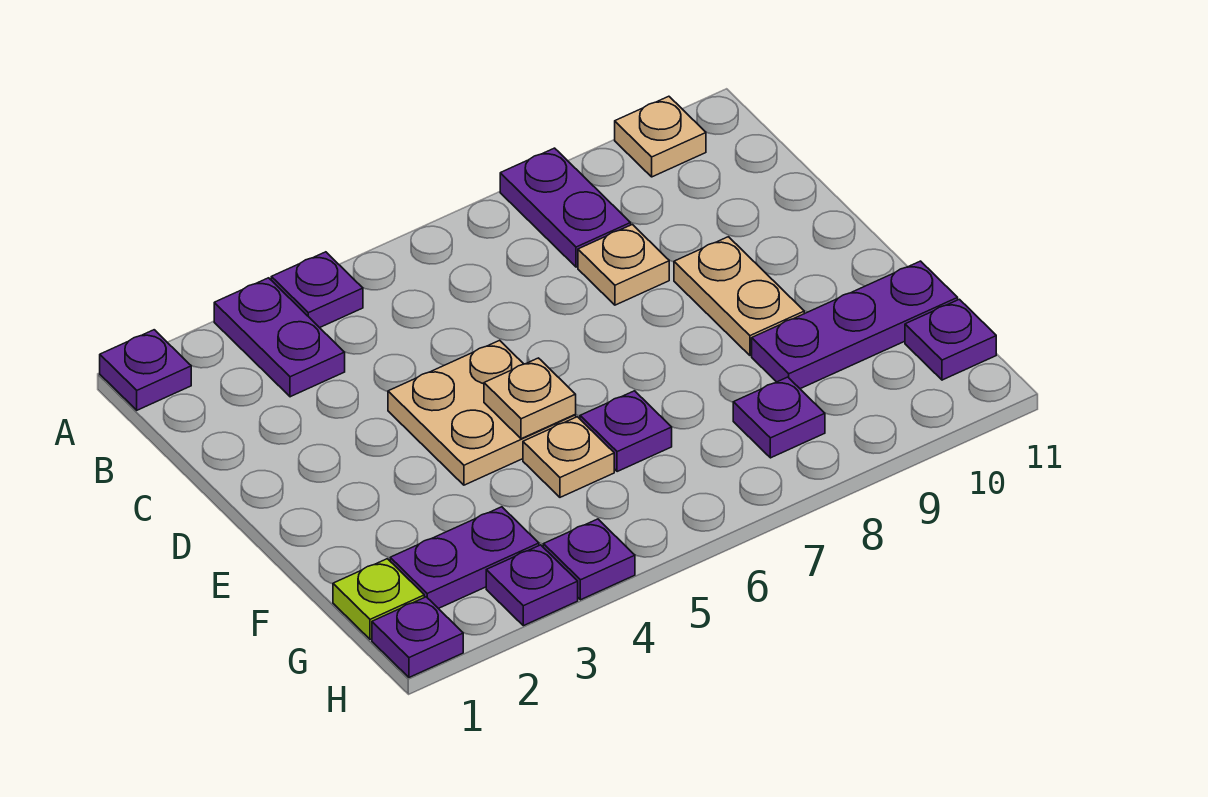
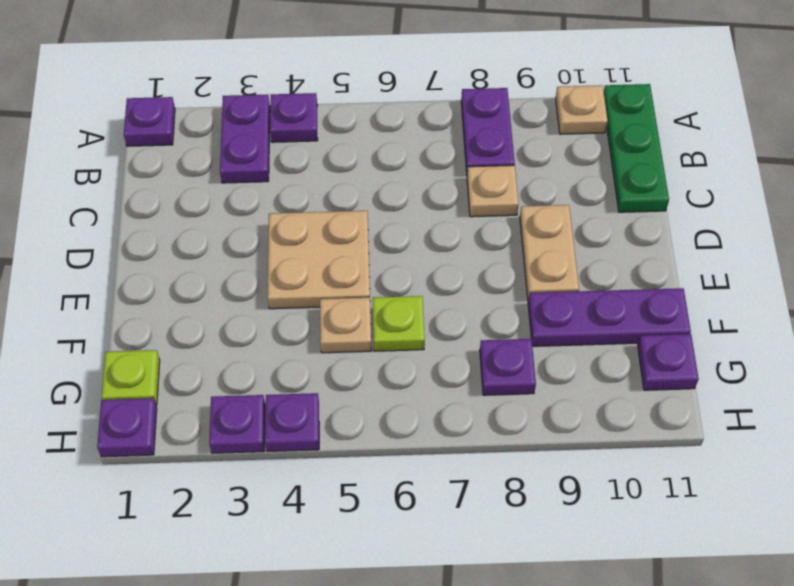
none -> green 1x3 plate [604,84,669,212]
tan 1x1 plate [484,358,576,439] -> none
purple 1x1 plate [580,391,672,472] -> lime 1x1 plate [373,296,425,351]
purple 1x2 plate [390,507,539,609] -> none

